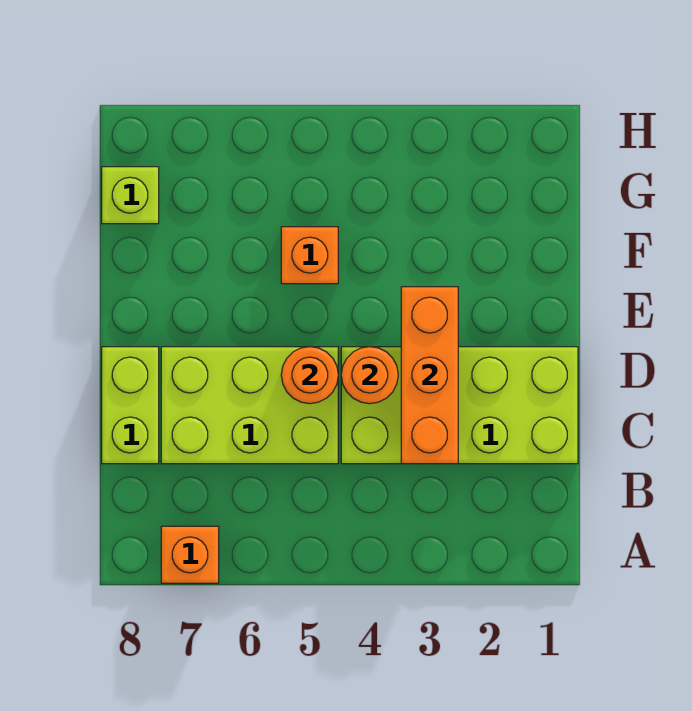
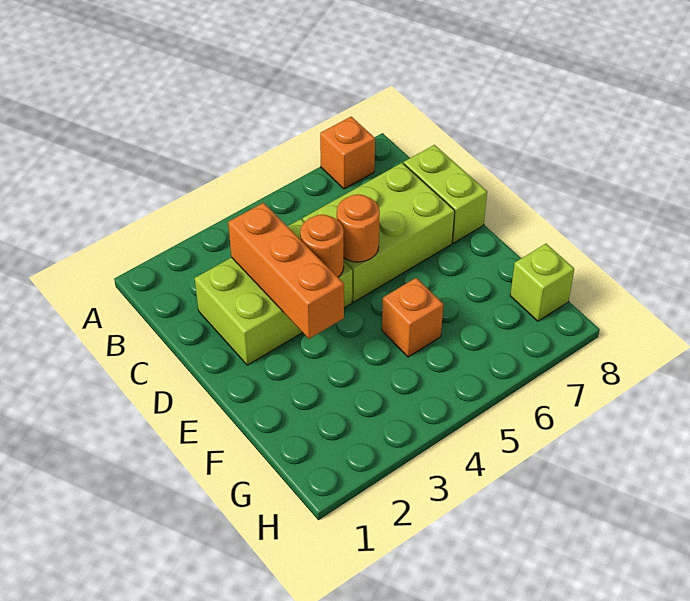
lime 2x4 brick [341,347,578,464] -> lime 2x3 brick [195,219,352,365]

